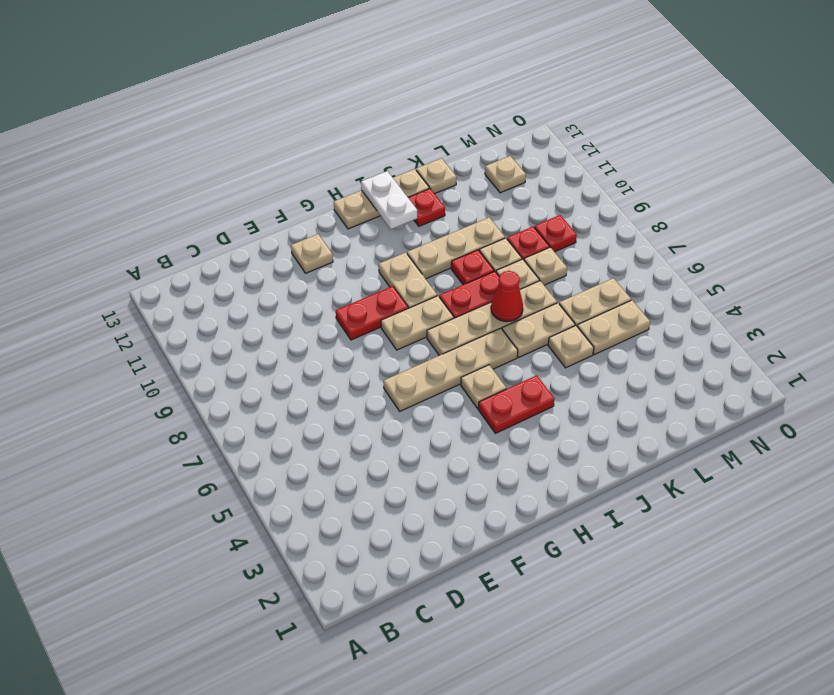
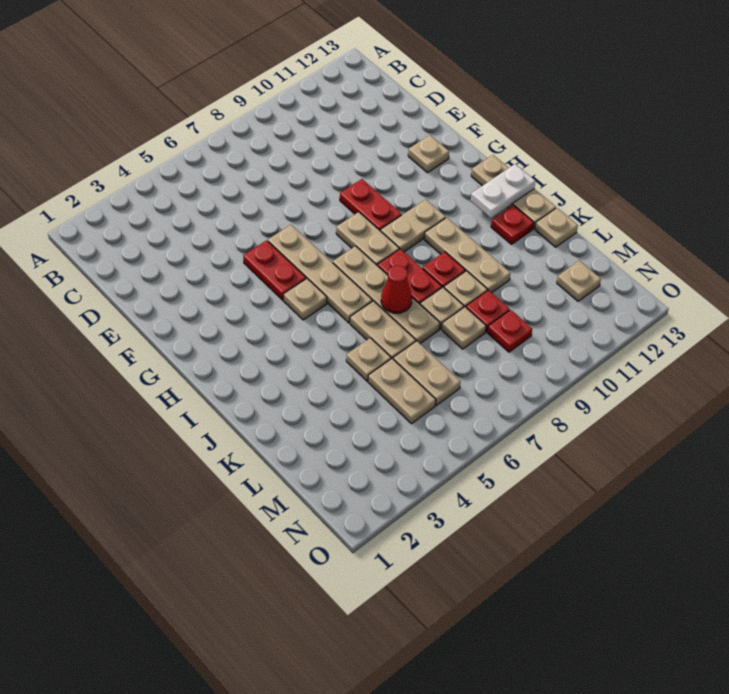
red 1x2 plate [478,375,554,433] -> red 1x2 plate moved to [243,240,306,300]

